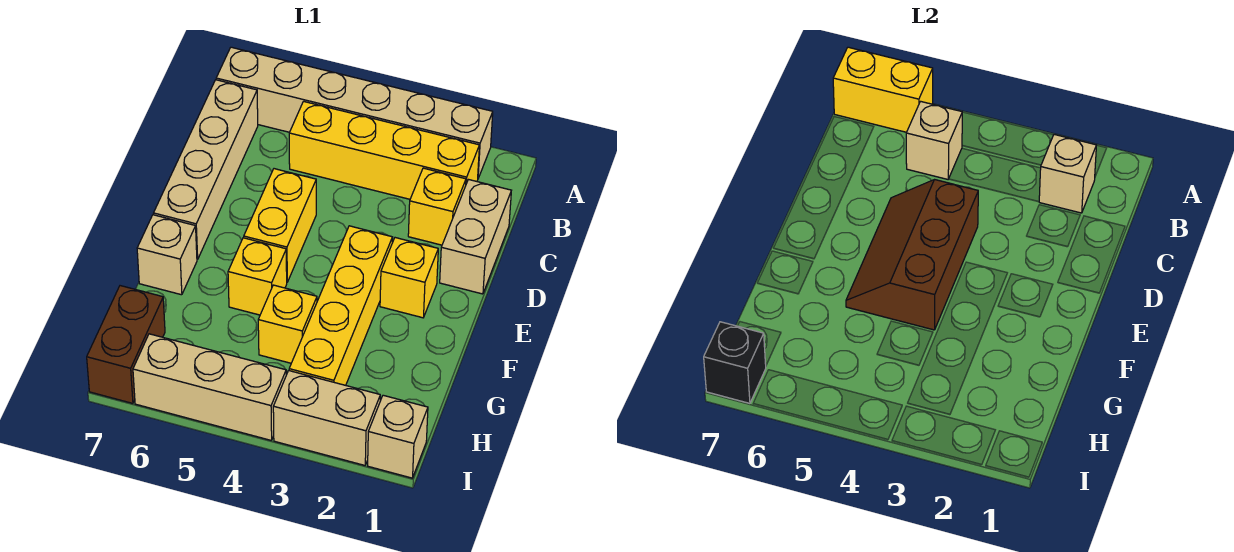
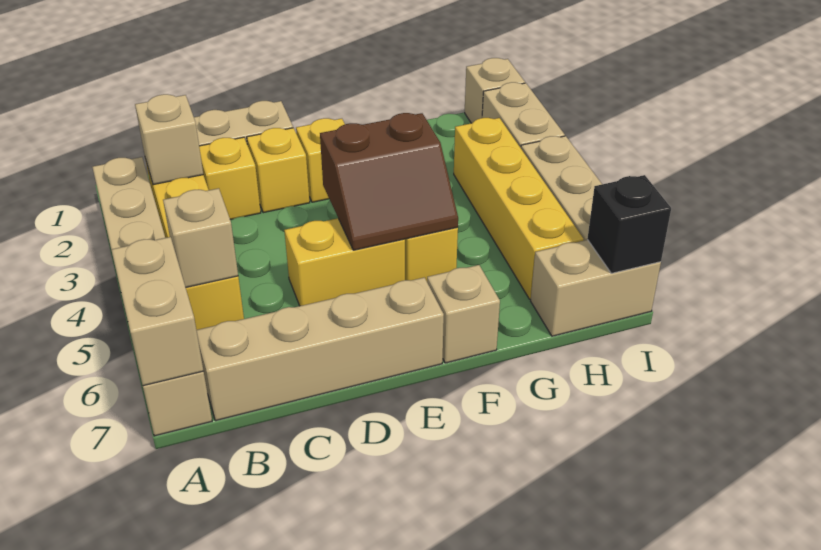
yellow 1x2 brick [833,47,933,132] -> tan 1x2 brick [111,237,203,386]
brown 2x3 slope [846,180,978,330] -> brown 2x2 slope [320,113,458,250]
yellow 1x4 brick [289,226,393,385] -> yellow 1x4 brick turned to [454,118,584,299]
yellow 1x1 brick [258,285,317,363] -> yellow 1x1 brick moved to [247,128,310,213]
brown 1x2 brick [87,286,165,403] -> tan 1x2 brick [531,240,661,336]

